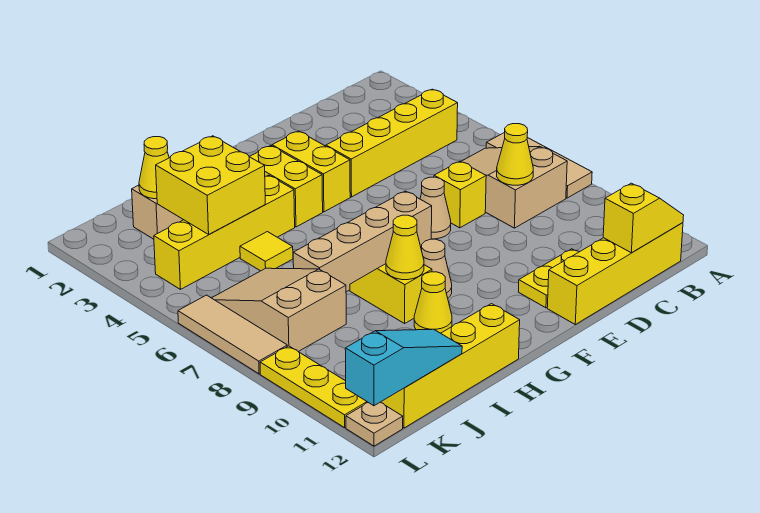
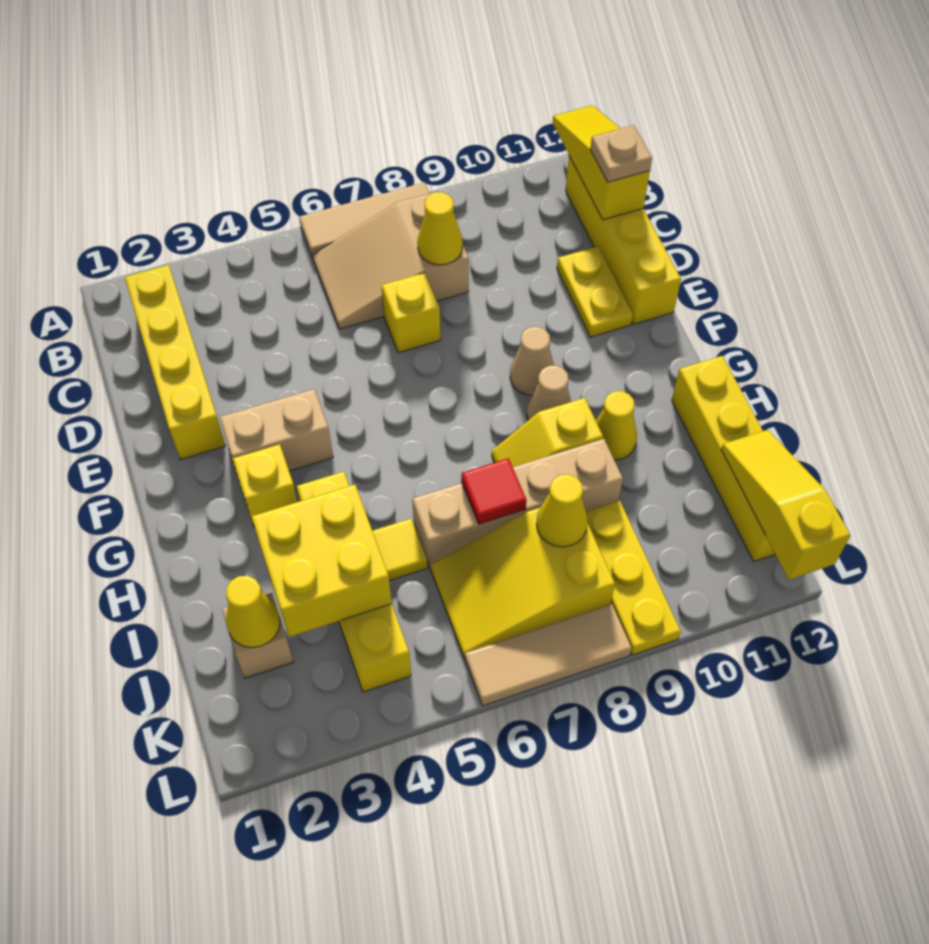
yellow 1x4 brick [326,89,458,197] -> yellow 1x4 brick moved to [125,265,225,460]
yellow 1x2 slope [603,183,684,253] -> yellow 1x3 slope [552,105,650,220]
tan 1x1 cone [420,177,451,239] -> tan 1x1 cone moved to [510,327,554,396]
yellow 1x2 brick [272,131,350,212] -> tan 1x2 brick [220,389,333,471]
tan 1x4 brick [293,191,432,292] -> tan 1x4 brick turned to [412,439,623,567]
yellow 1x2 brick [250,146,323,227] -> yellow 1x1 brick [233,444,297,527]
yellow 1x1 cone [386,215,424,280] -> yellow 1x1 cone moved to [536,474,588,547]
none -> red 1x1 tile [462,458,526,524]
tan 2x3 slope [212,268,346,352] -> yellow 2x3 slope [430,508,615,658]
cyan 1x3 slope [345,329,462,406] -> yellow 1x3 slope [721,430,850,580]
yellow 1x3 plate [260,346,368,428] -> yellow 1x3 plate turned to [586,501,681,655]
tan 1x1 plate [346,402,403,446] -> tan 1x1 plate moved to [590,125,652,182]

